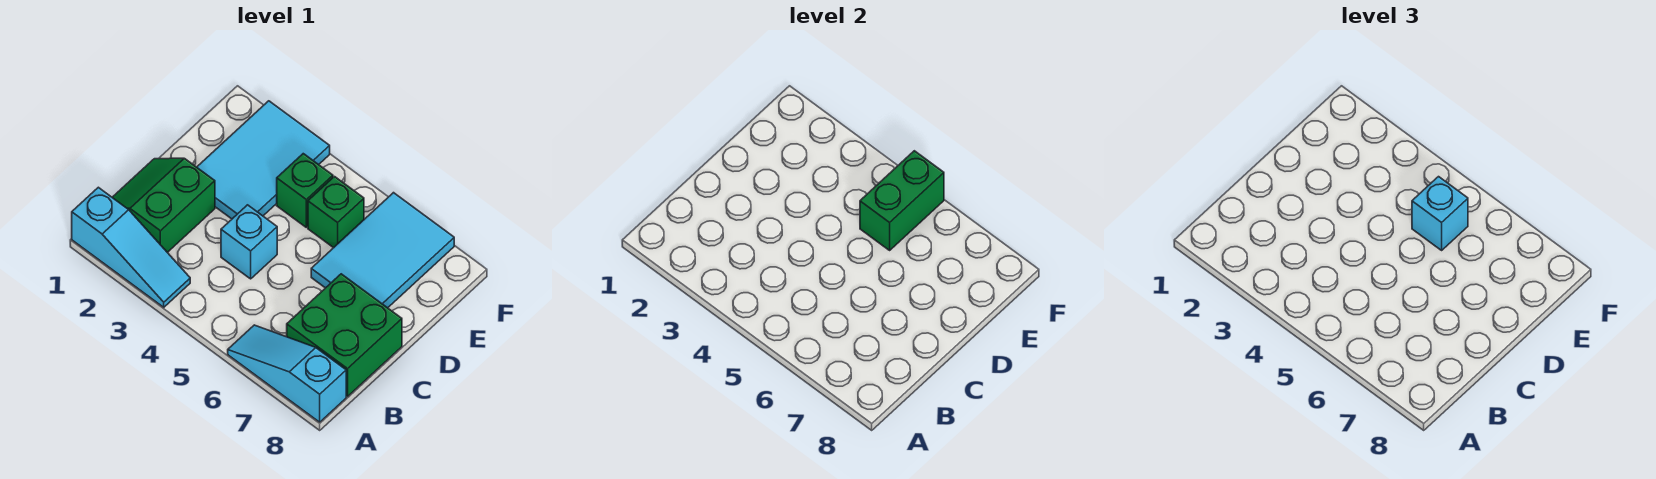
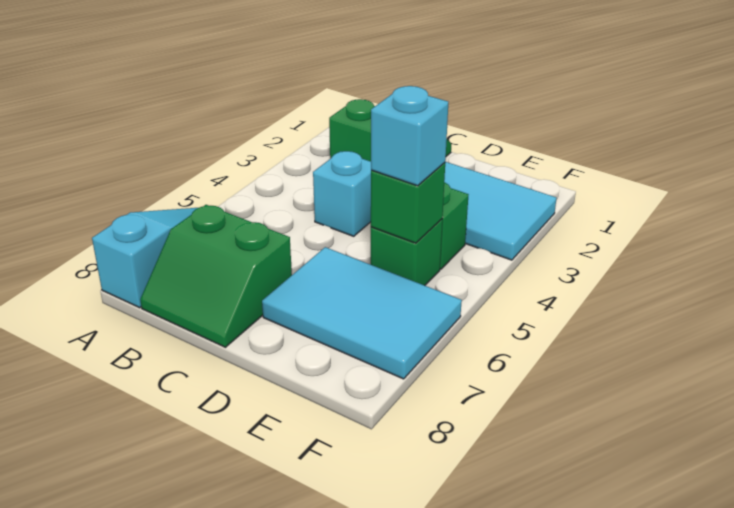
cyan 1x3 slope [72,187,190,307] -> none
green 2x2 brick [287,274,402,397] -> green 2x2 slope [140,205,292,347]
green 1x2 brick [860,151,944,250] -> green 1x1 brick [371,163,445,243]

